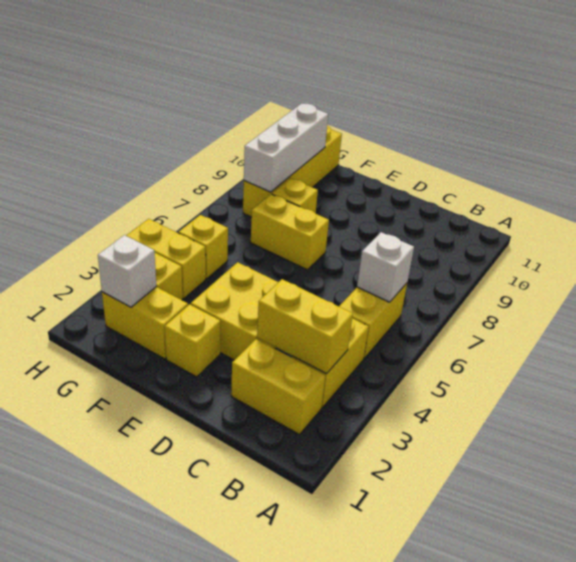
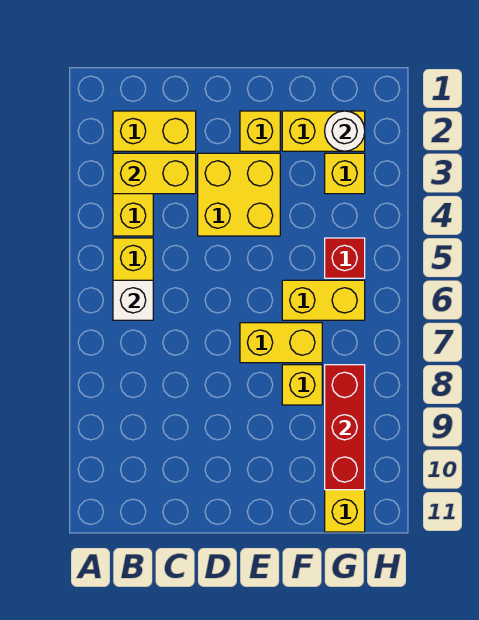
white 1x1 brick [98,235,156,307] -> white 1x1 round brick [325,111,365,151]
yellow 1x2 brick [126,219,206,299] -> yellow 1x2 brick moved to [282,280,365,320]
yellow 1x1 brick [178,215,228,279] -> red 1x1 brick [325,238,365,278]
white 1x3 brick [244,103,328,192] -> red 1x3 brick [325,365,365,490]

